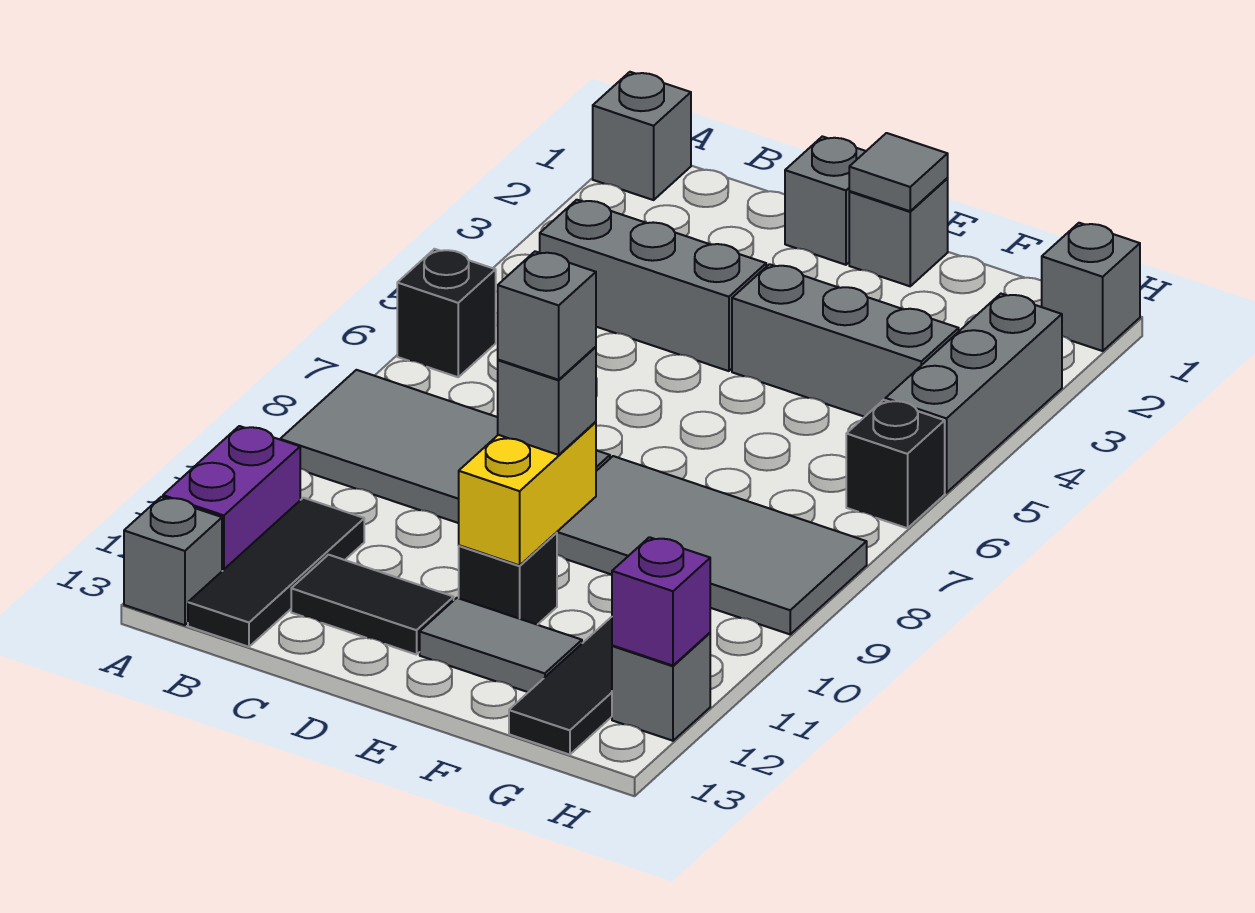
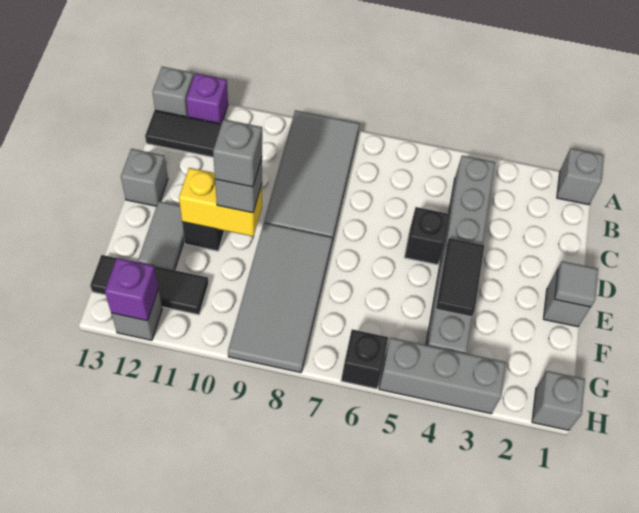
black 1x1 brick [397,249,496,377] -> black 1x1 brick moved to [404,207,450,265]
purple 1x2 brick [163,426,300,571] -> purple 1x1 brick [186,73,228,124]
black 1x2 tile [291,555,454,655] -> black 1x2 tile moved to [436,238,485,317]
grey 1x1 brick [785,136,866,265] -> grey 1x1 brick moved to [121,149,168,206]

